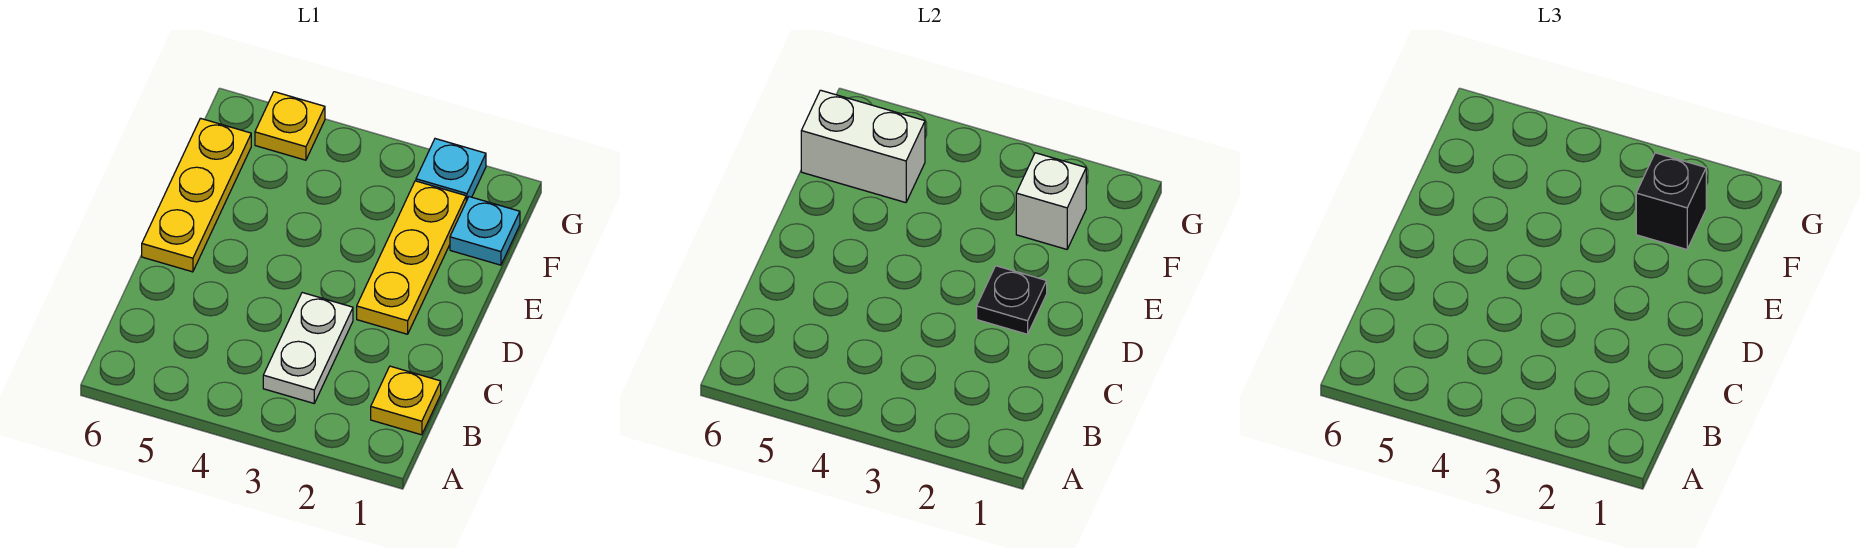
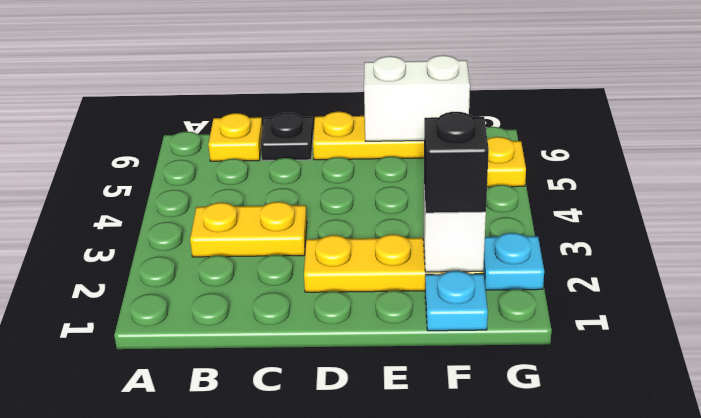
yellow 1x1 plate [371,366,441,435] -> yellow 1x1 plate moved to [208,113,263,161]
white 1x2 plate [263,293,353,403] -> yellow 1x2 plate [190,202,307,257]
black 1x1 plate [977,266,1047,334] -> black 1x1 plate moved to [261,113,313,161]
white 1x2 brick [801,90,925,203] -> white 1x2 brick turned to [364,55,470,141]

